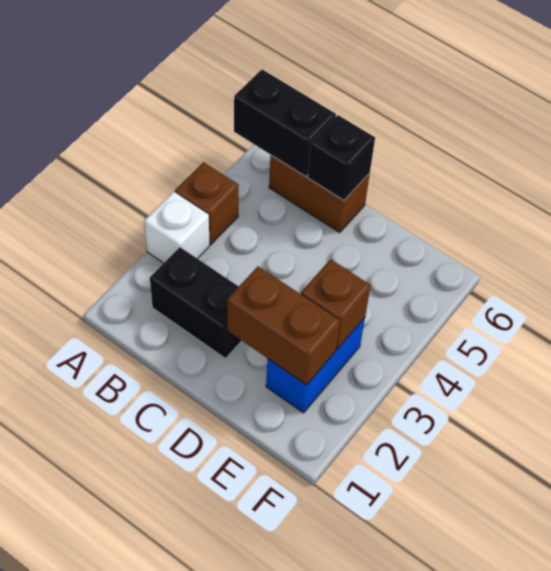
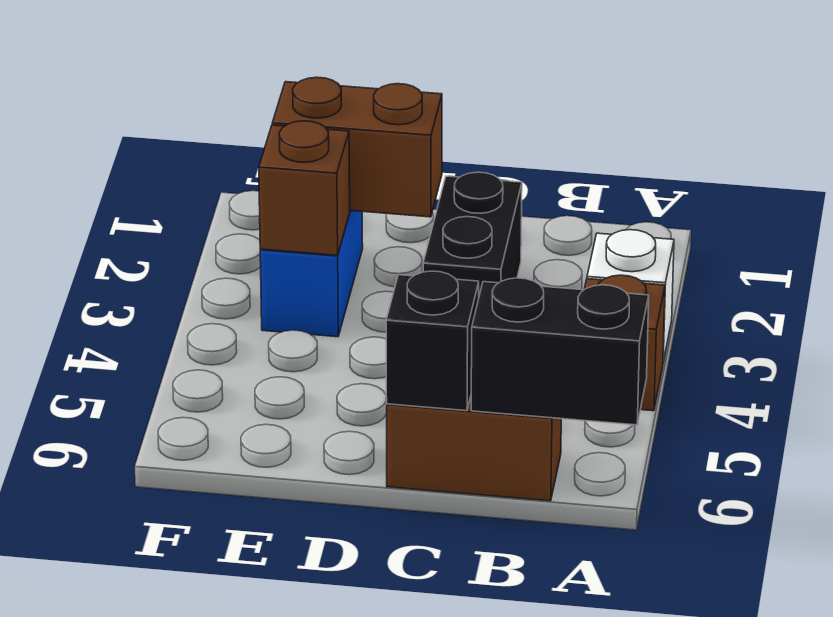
black 1x2 brick [150,247,242,359] -> black 1x2 brick turned to [423,172,522,295]

